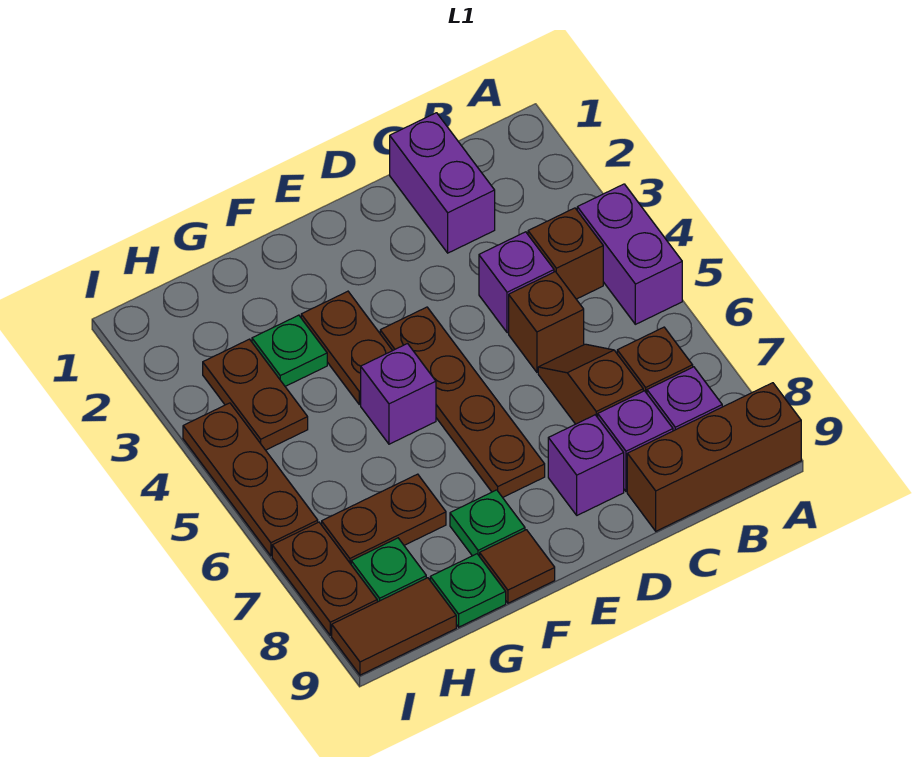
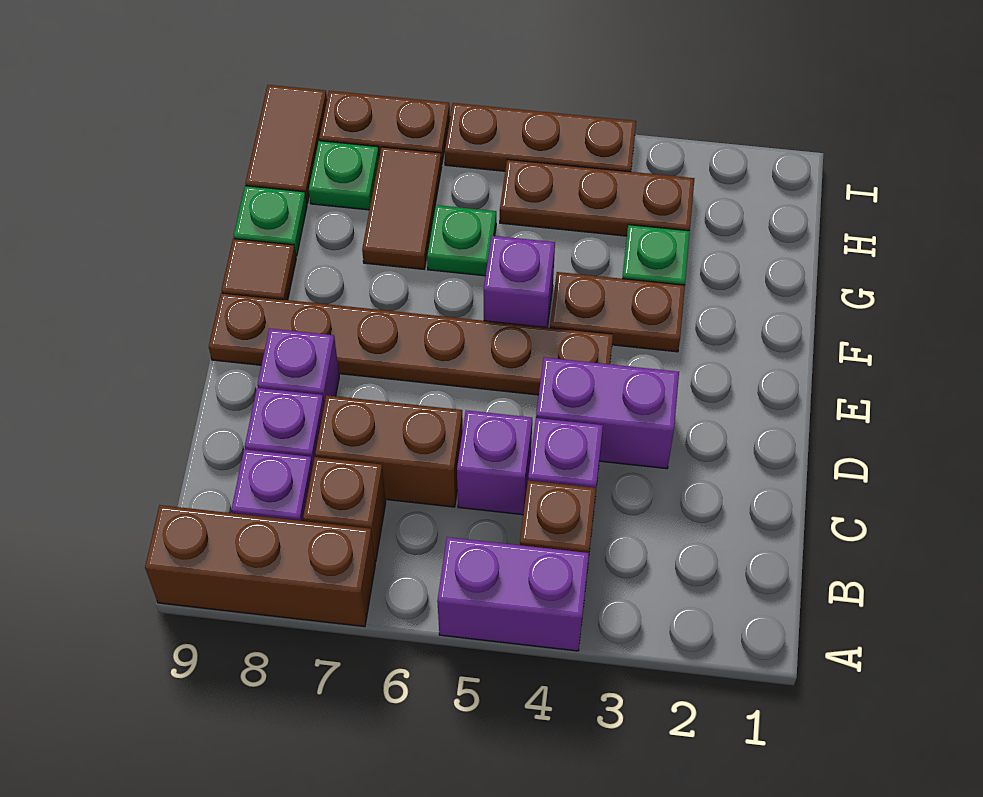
brown 1x3 brick [627,383,801,531] -> brown 1x3 brick turned to [145,505,375,627]
purple 1x2 brick [390,113,495,253] -> purple 1x2 brick moved to [536,358,679,469]
brown 1x1 brick [509,272,584,372] -> purple 1x1 brick [457,410,532,515]
brown 1x2 slope [538,344,643,424] -> brown 1x2 brick [315,395,463,507]
brown 1x4 plate [380,307,545,497] -> brown 1x6 plate [209,293,613,395]
green 1x1 plate [450,490,525,556] -> green 1x1 plate moved to [427,205,496,276]
brown 1x2 plate [322,474,446,564] -> brown 1x2 tile [362,147,442,269]
brown 1x2 plate [203,339,308,450] -> brown 1x3 plate [500,160,694,236]

